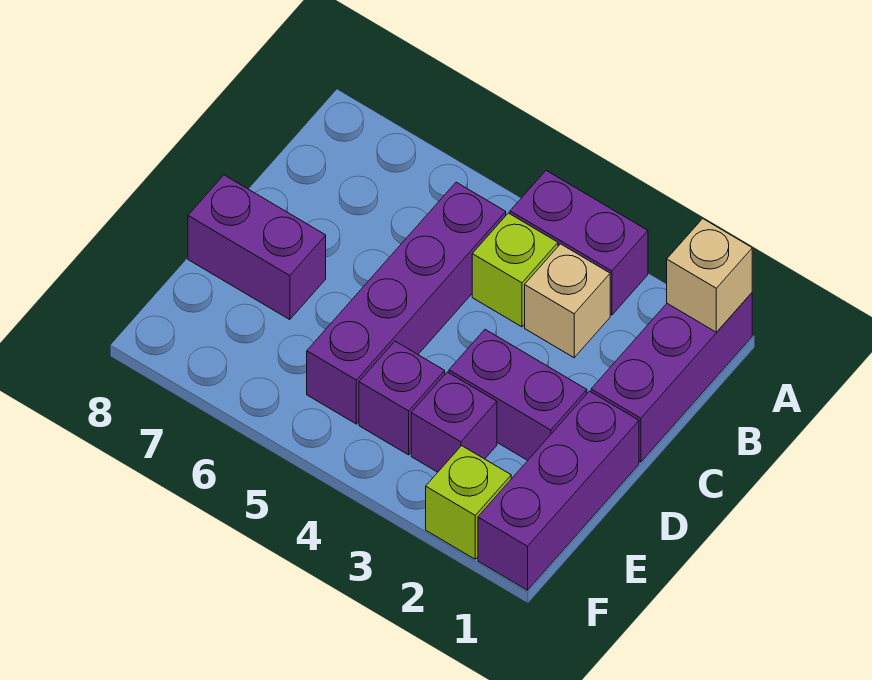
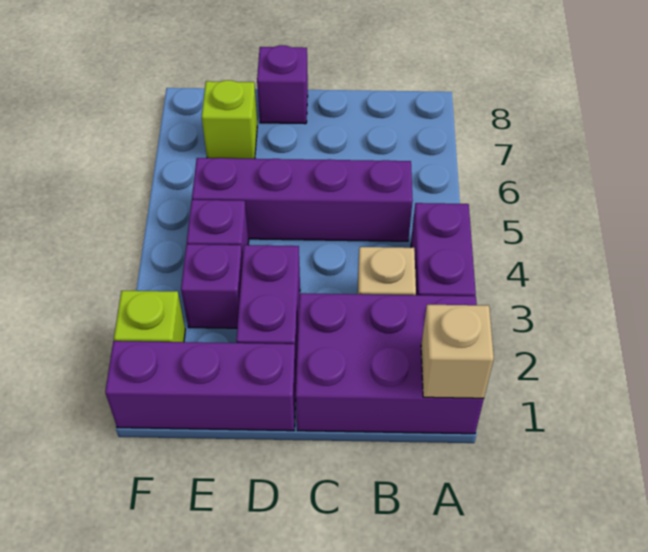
purple 1x3 brick [591,293,752,462] -> purple 2x3 brick [296,293,484,434]
lime 1x1 brick [472,213,558,327] -> lime 1x1 brick moved to [202,80,257,159]
purple 1x2 brick [188,175,326,320] -> purple 1x1 brick [257,45,308,124]

